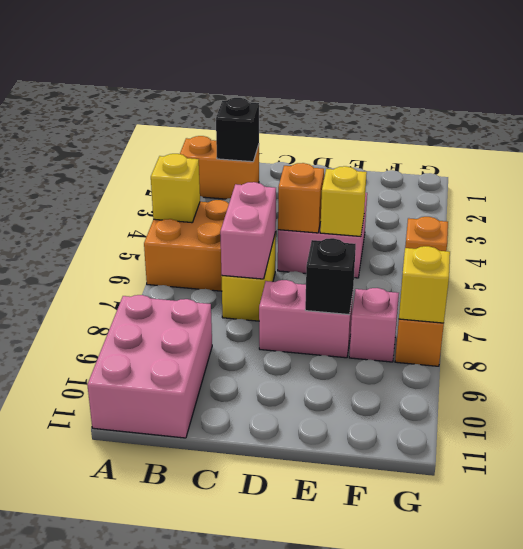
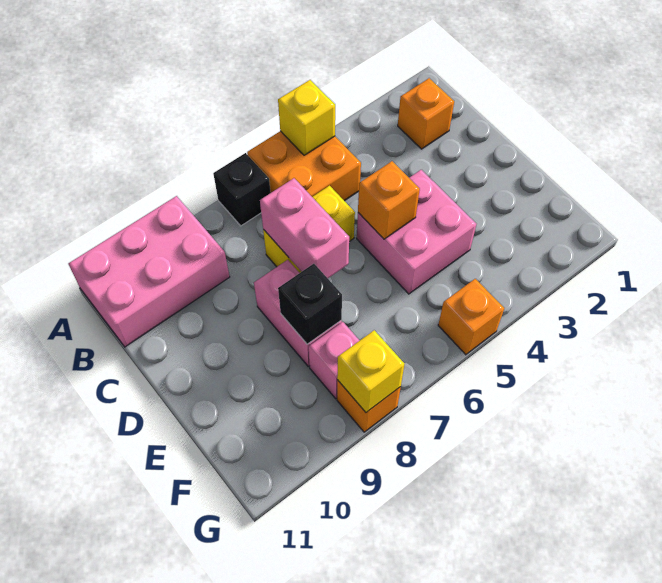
orange 1x2 brick [180,136,259,199] -> orange 1x1 brick [398,78,454,149]
black 1x1 brick [216,98,259,162] -> black 1x1 brick moved to [213,153,271,226]
pink 1x2 brick [220,182,276,279] -> pink 1x2 brick turned to [260,178,349,278]
yellow 1x1 brick [320,166,367,236] -> none

